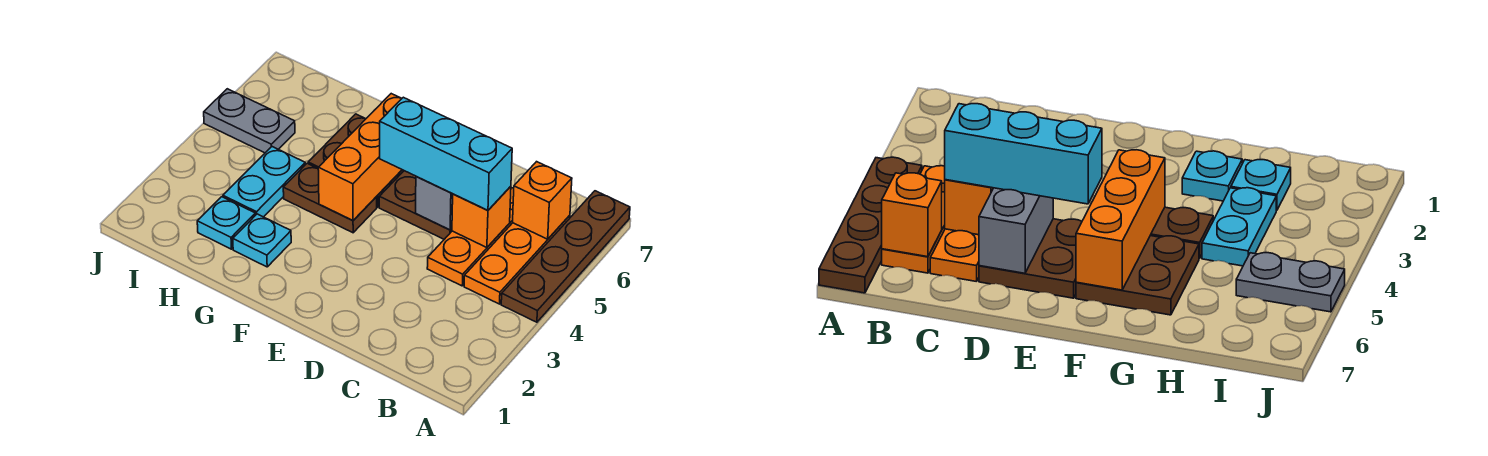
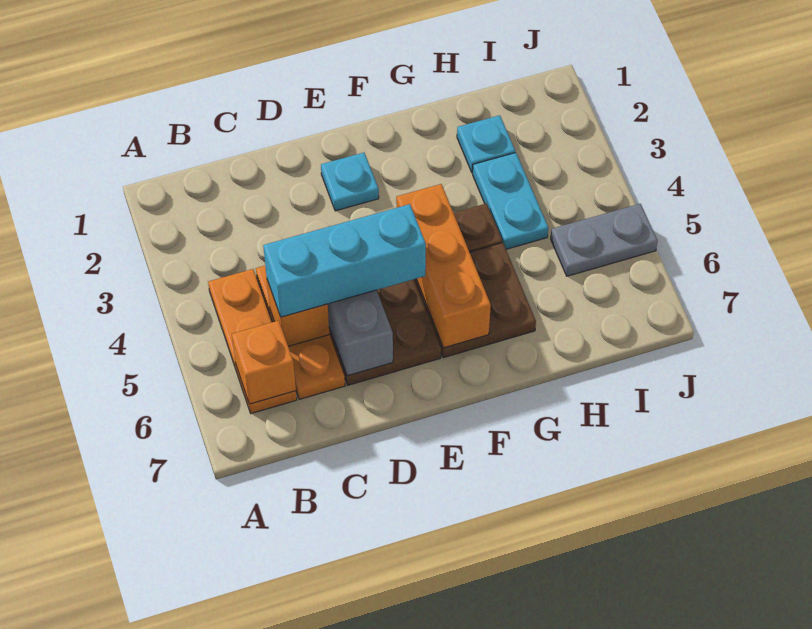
brown 1x4 plate [501,191,630,322] -> none
cyan 1x1 plate [233,214,291,267] -> cyan 1x1 plate moved to [321,153,379,211]

